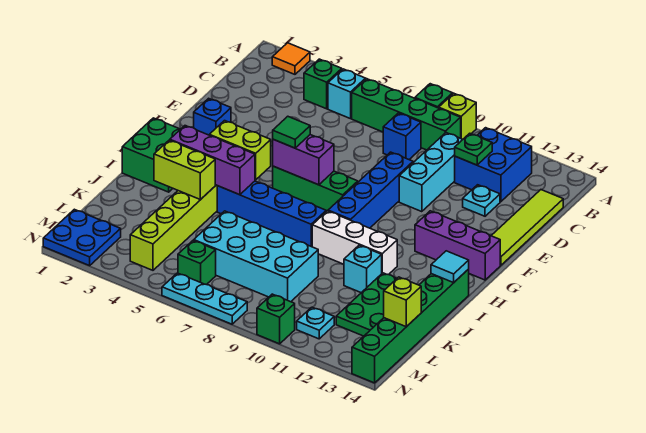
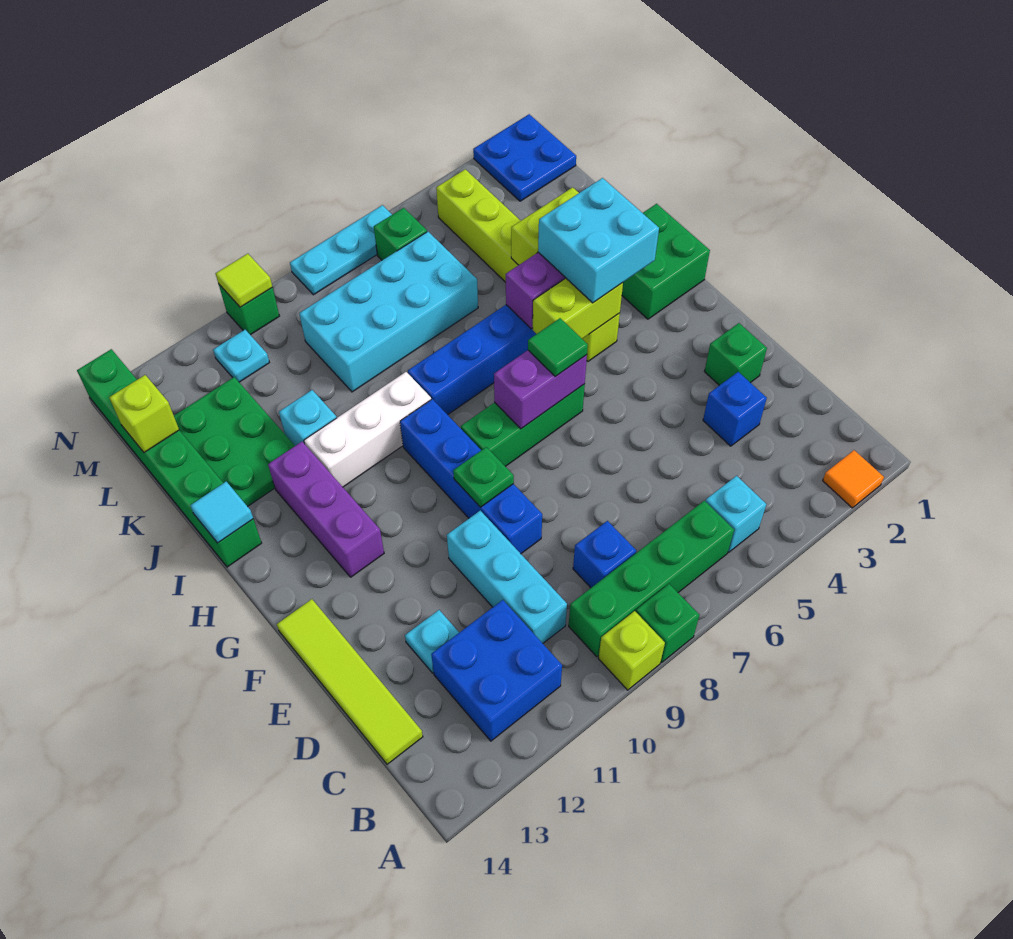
green 1x1 brick [304,59,342,109] -> green 1x1 brick moved to [705,323,767,385]
green 1x1 plate [455,133,492,165] -> green 1x1 plate moved to [453,447,514,507]
blue 1x1 brick [194,98,231,135] -> blue 1x1 brick moved to [703,372,767,446]
purple 1x3 brick [415,211,500,280] -> purple 1x3 brick turned to [268,442,384,577]
none -> cyan 2x2 brick [538,178,659,303]
none -> lime 1x1 tile [216,254,272,307]

